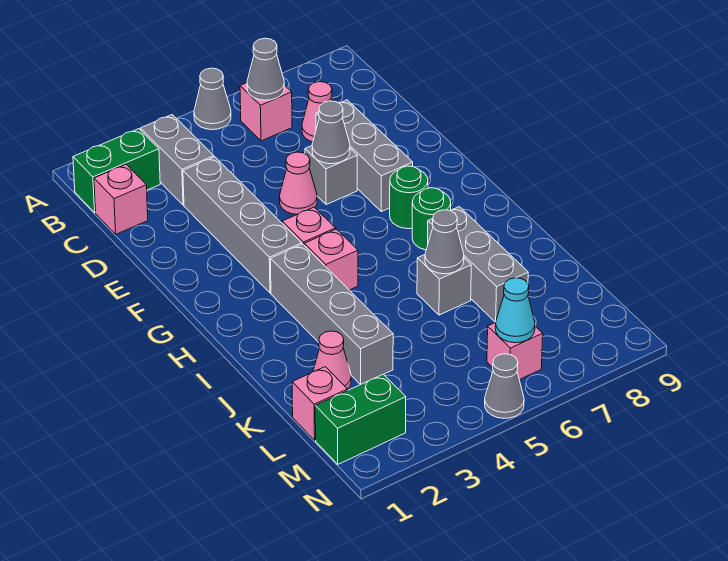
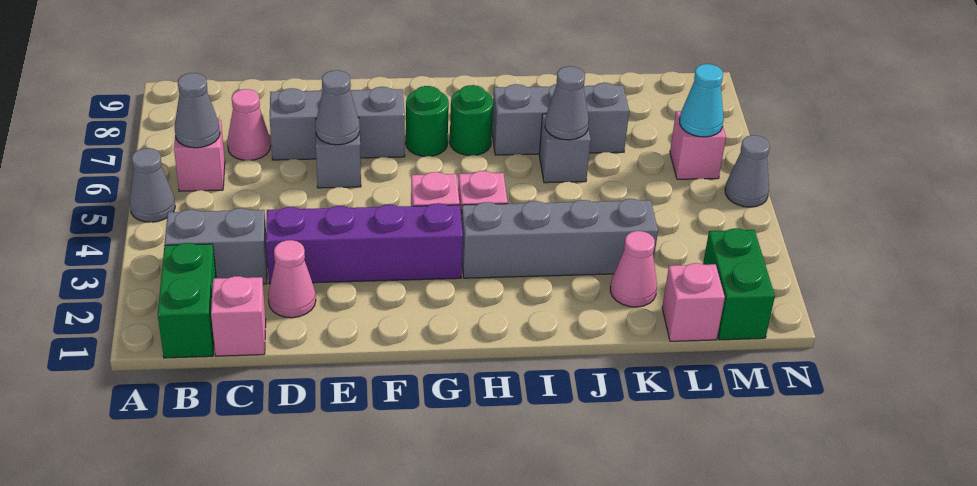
grey 1x4 brick [183,157,302,293] -> purple 1x4 brick [266,203,463,284]
pink 1x1 cone [279,152,317,214] -> pink 1x1 cone moved to [268,240,316,318]

